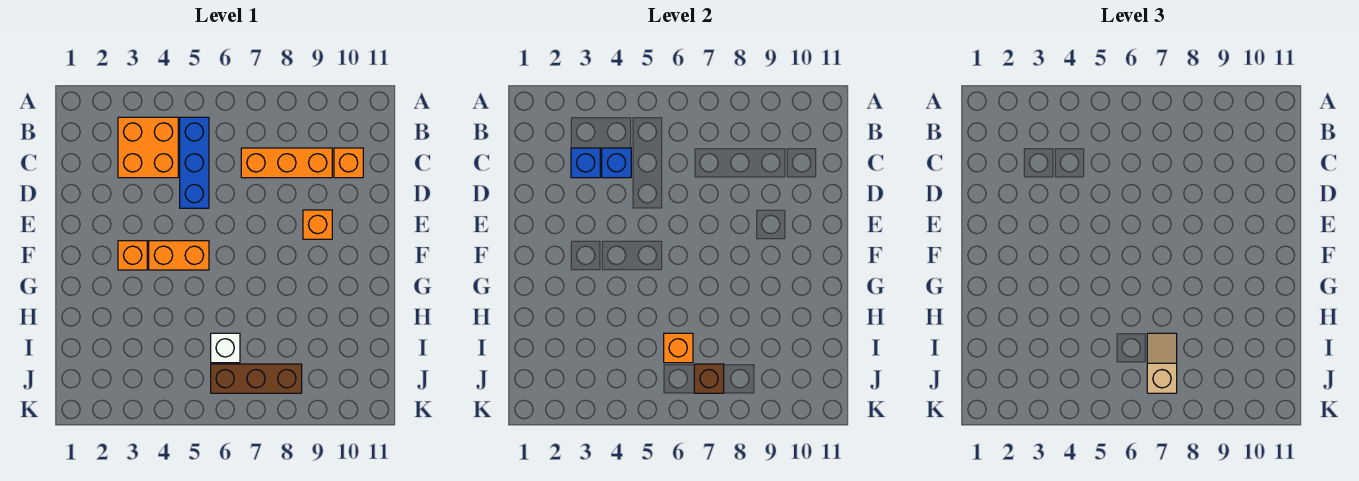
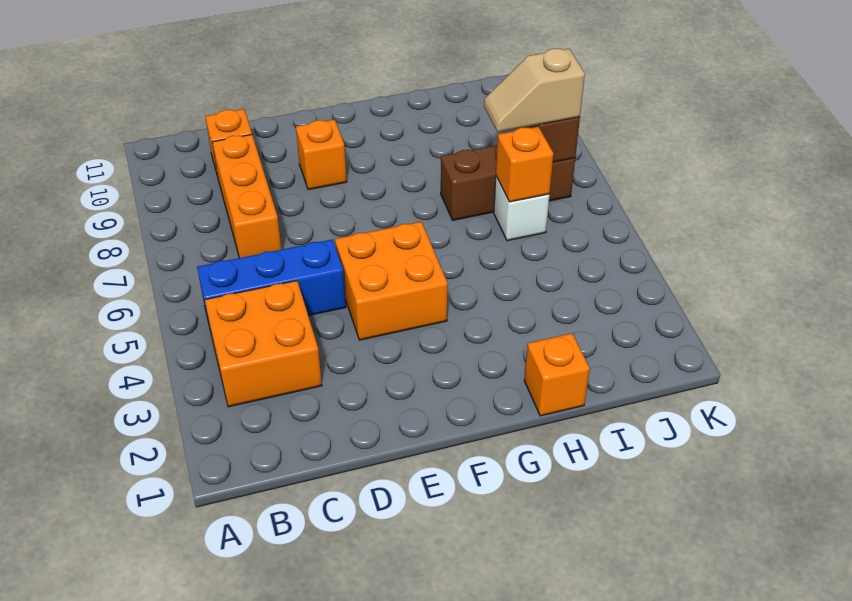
blue 1x1 brick [571,148,600,178] -> none
blue 1x1 brick [602,148,631,178] -> none
orange 1x1 brick [118,241,147,270] -> orange 1x1 brick moved to [524,333,590,416]
orange 1x2 brick [149,241,209,270] -> orange 2x2 brick [335,222,448,340]
brown 1x3 brick [211,364,302,393] -> brown 1x3 brick turned to [441,145,575,220]

